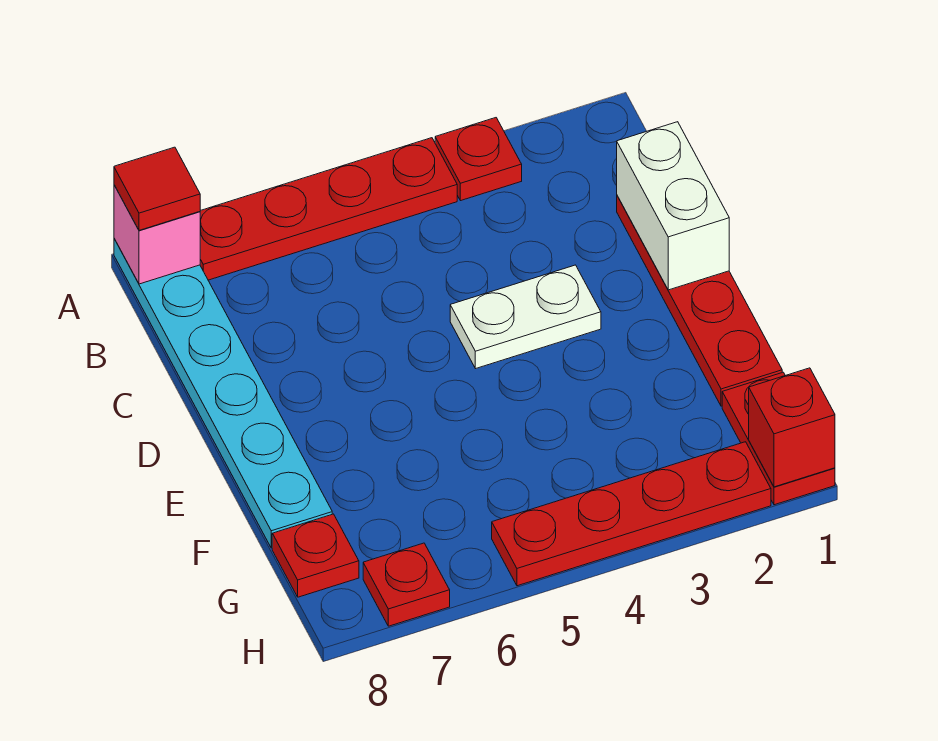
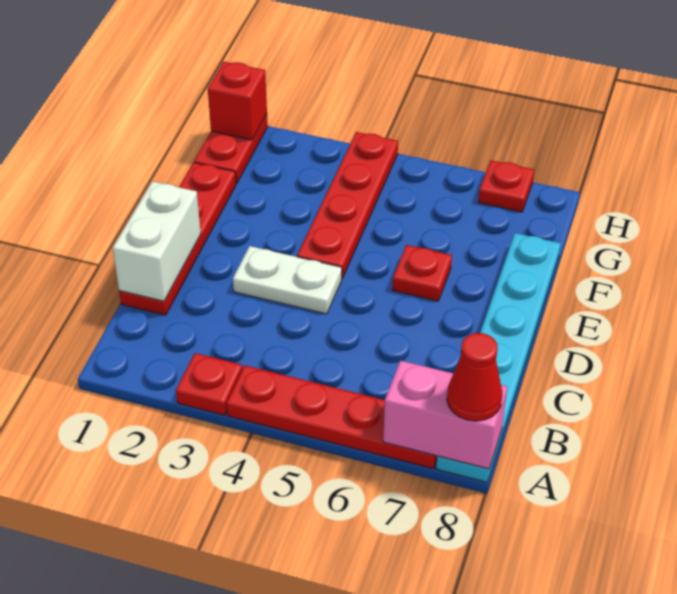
pink 1x1 brick [114,185,200,284] -> pink 1x2 brick [383,361,507,469]
red 1x1 tile [114,147,200,230] -> red 1x1 cone [447,333,502,421]
red 1x1 plate [272,514,359,597] -> red 1x1 plate moved to [392,245,452,301]
red 1x4 plate [492,442,771,586] -> red 1x4 plate turned to [297,132,398,278]

